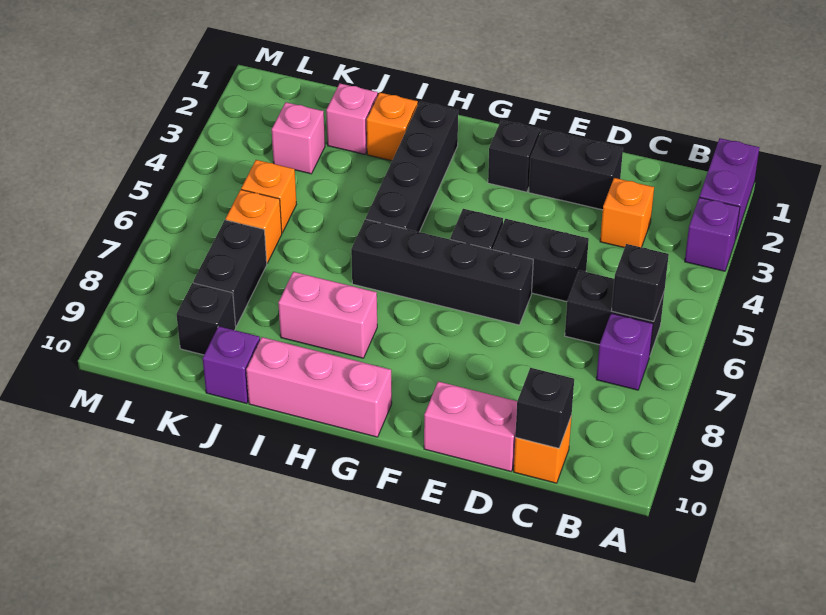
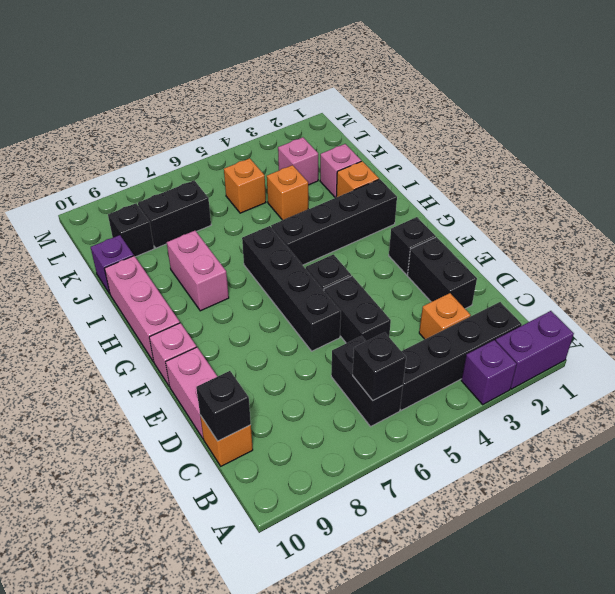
none -> black 1x4 brick [400,302,522,410]
purple 1x1 brick [596,313,653,390] -> none
none -> pink 1x1 brick [149,323,196,387]
orange 1x1 brick [226,190,282,263] -> orange 1x1 brick moved to [267,165,308,220]

